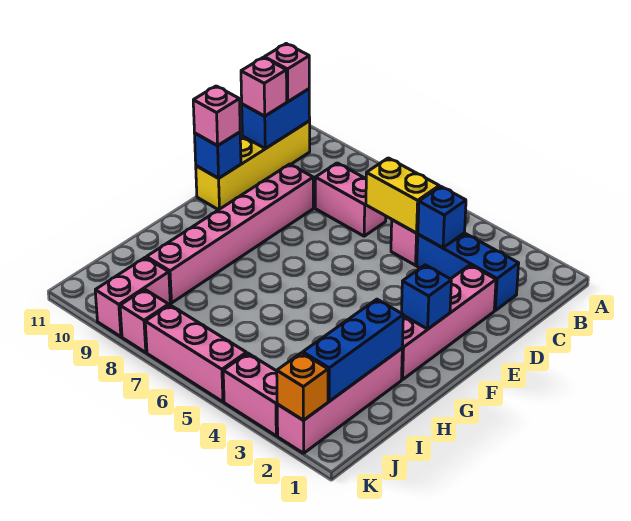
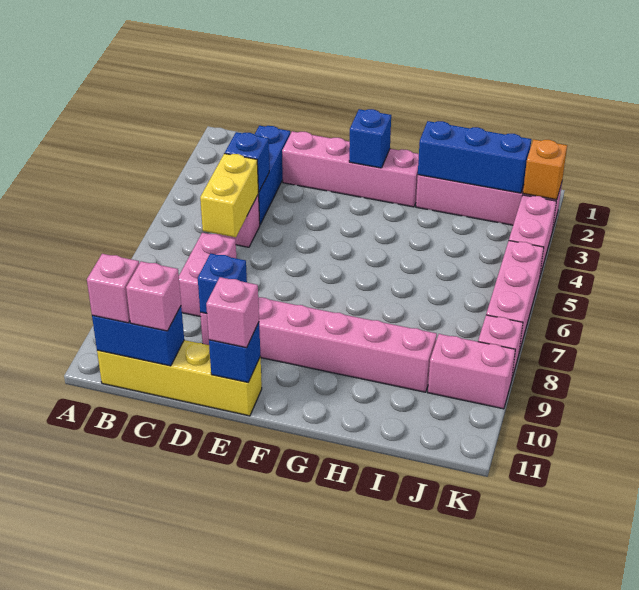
none -> blue 1x1 brick [198,254,247,314]

